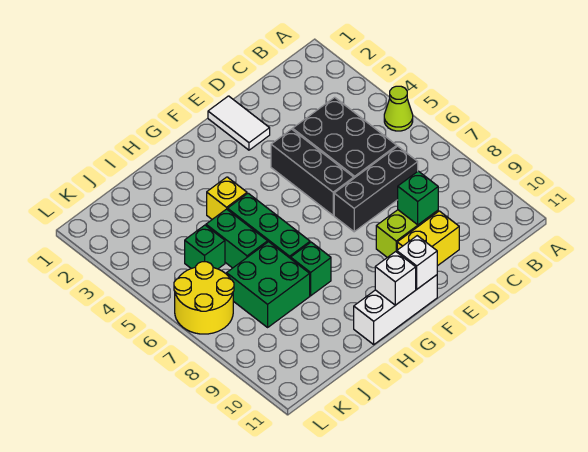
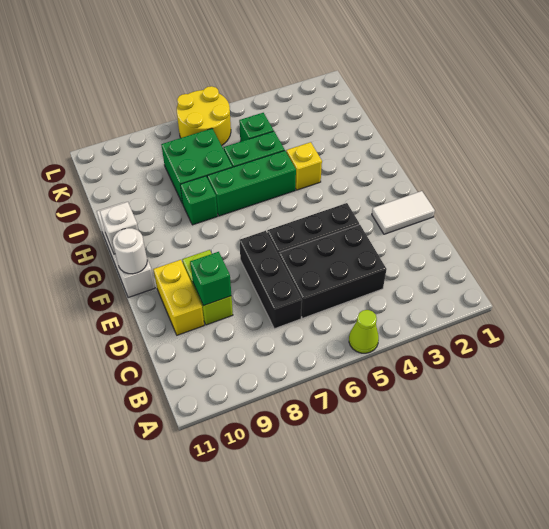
white 1x1 brick [397,236,437,289] -> white 1x1 round brick [113,228,147,274]

